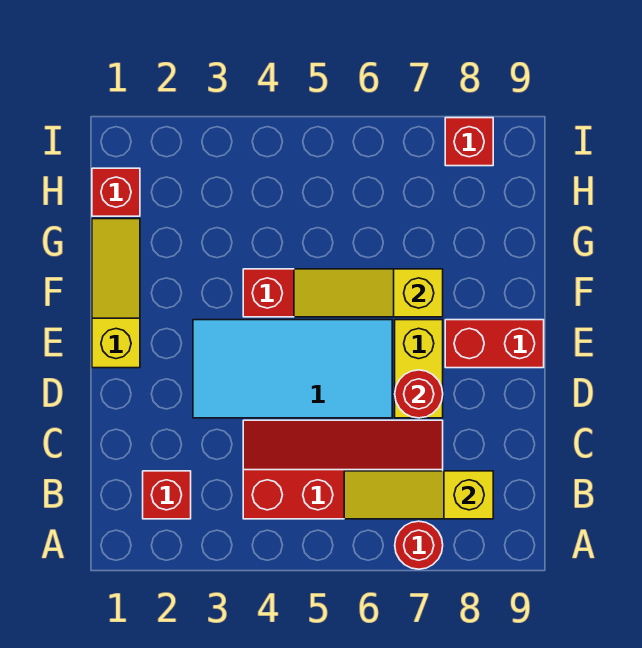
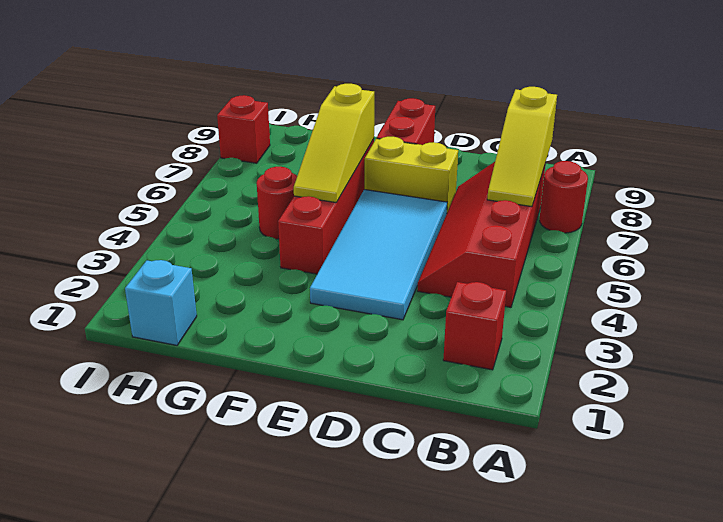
red 1x1 round brick [395,370,443,418] -> red 1x1 round brick moved to [257,167,297,239]
yellow 1x3 slope [92,219,140,368] -> none
red 1x1 brick [92,168,140,216] -> cyan 1x1 brick [125,260,197,345]

